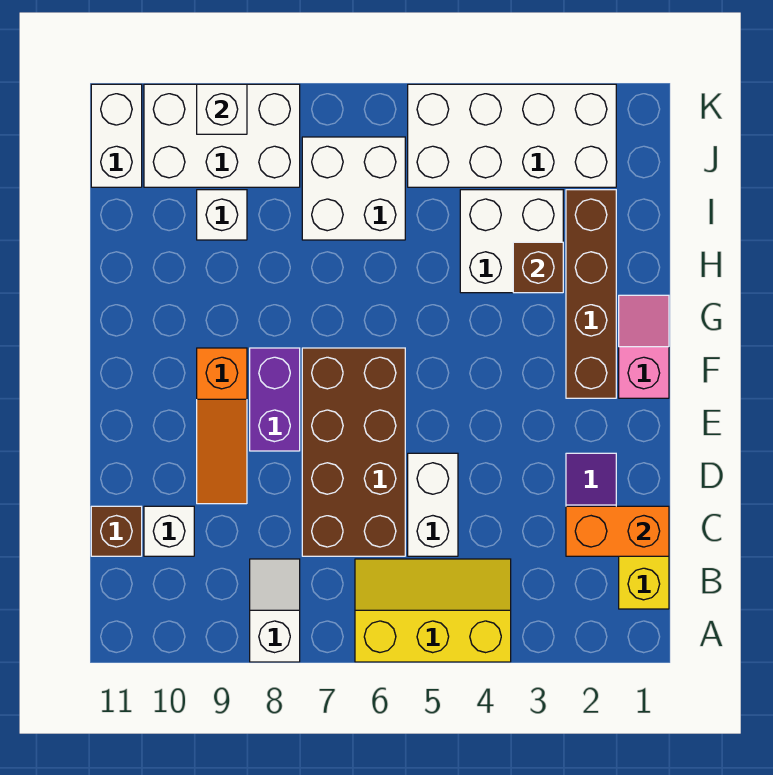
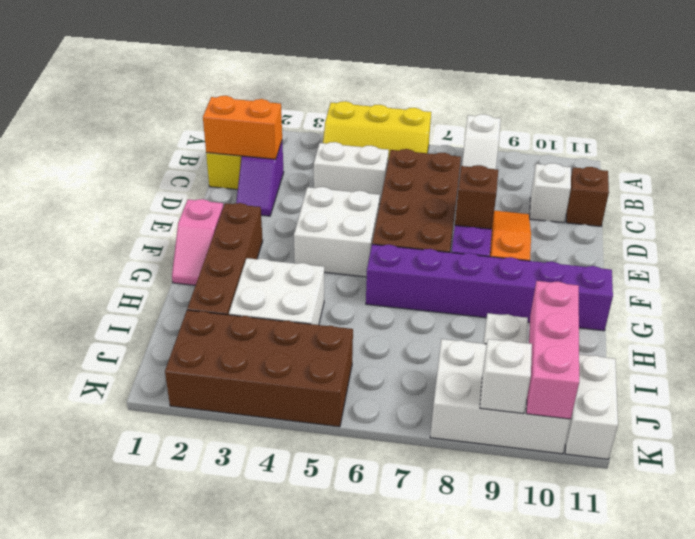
white 1x2 brick [408,453,458,556] -> white 1x2 brick turned to [314,142,389,201]
none -> purple 1x6 brick [366,244,613,331]
brown 1x1 brick [513,242,563,293] -> brown 1x1 brick moved to [455,165,498,229]
white 2x2 brick [302,137,405,240] -> white 2x2 brick moved to [294,187,380,277]
none -> pink 1x3 brick [526,281,579,419]
white 2x4 brick [408,84,616,187] -> brown 2x4 brick [165,310,353,427]

